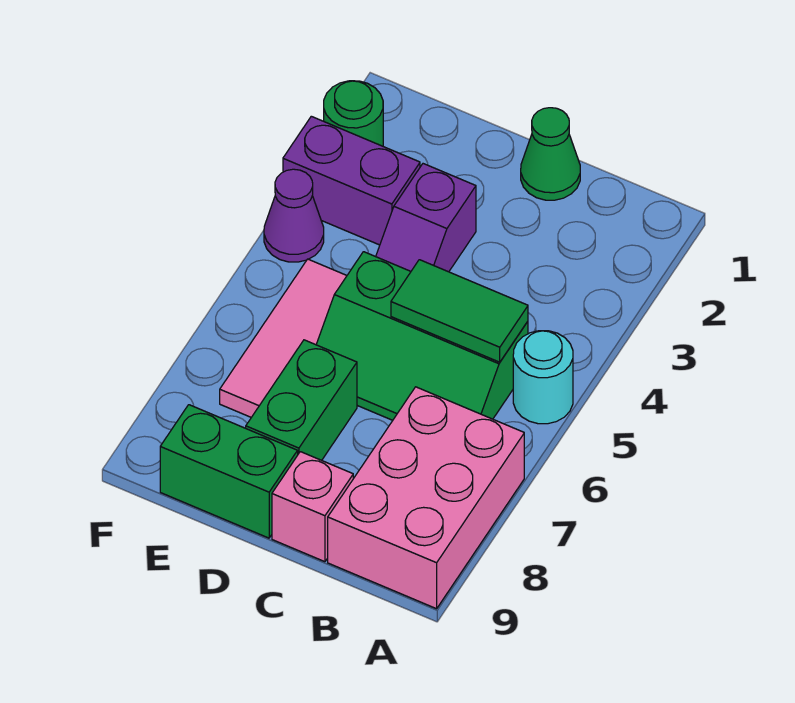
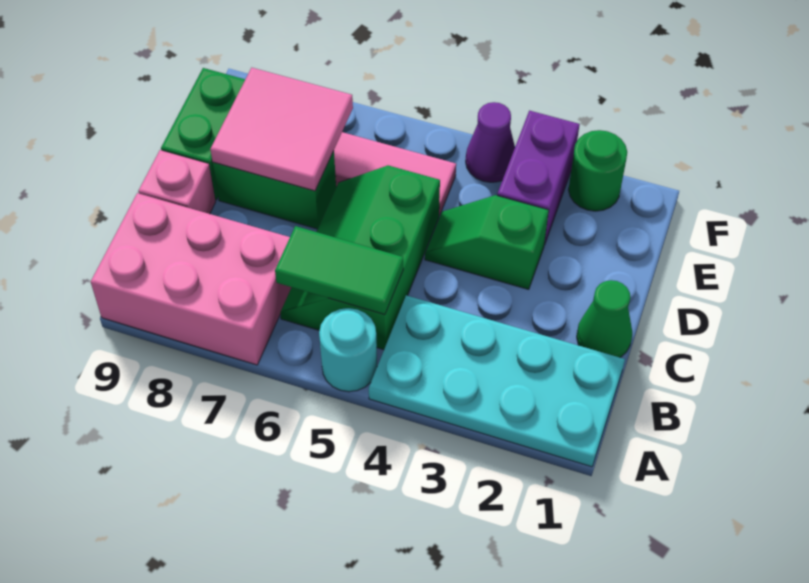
none -> cyan 2x4 plate [369,295,625,467]
green 1x2 tile [391,260,528,362] -> green 1x2 tile turned to [275,226,403,315]
purple 1x2 slope [376,164,476,272] -> green 1x2 slope [425,195,549,289]
none -> pink 2x2 tile [210,68,353,191]

